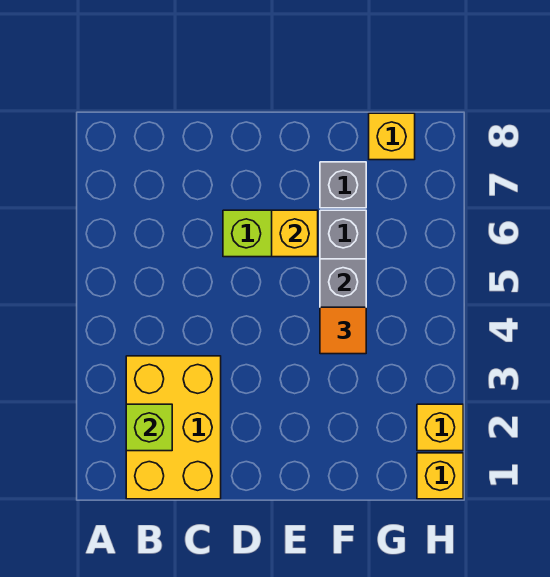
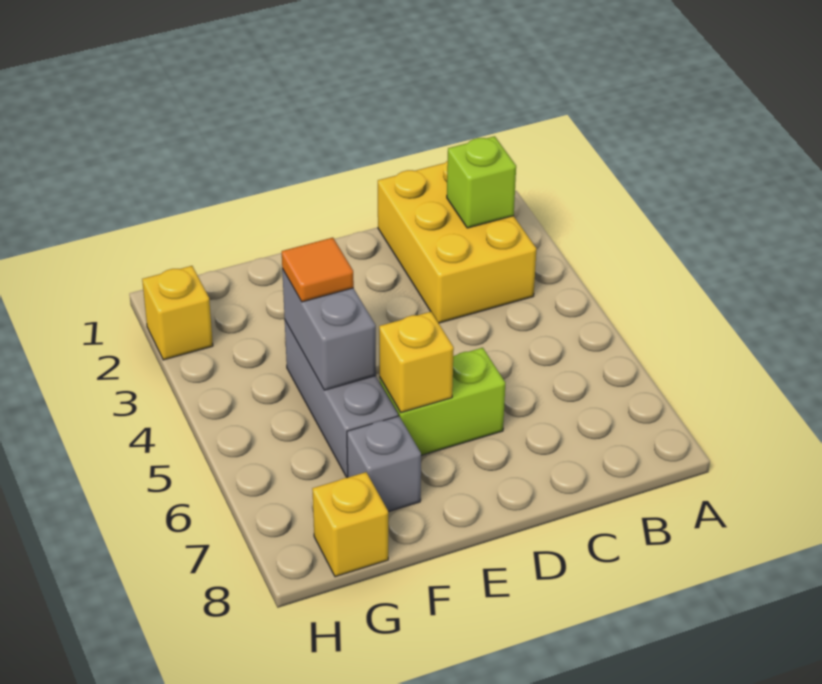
yellow 1x1 brick [417,453,463,499] -> none

